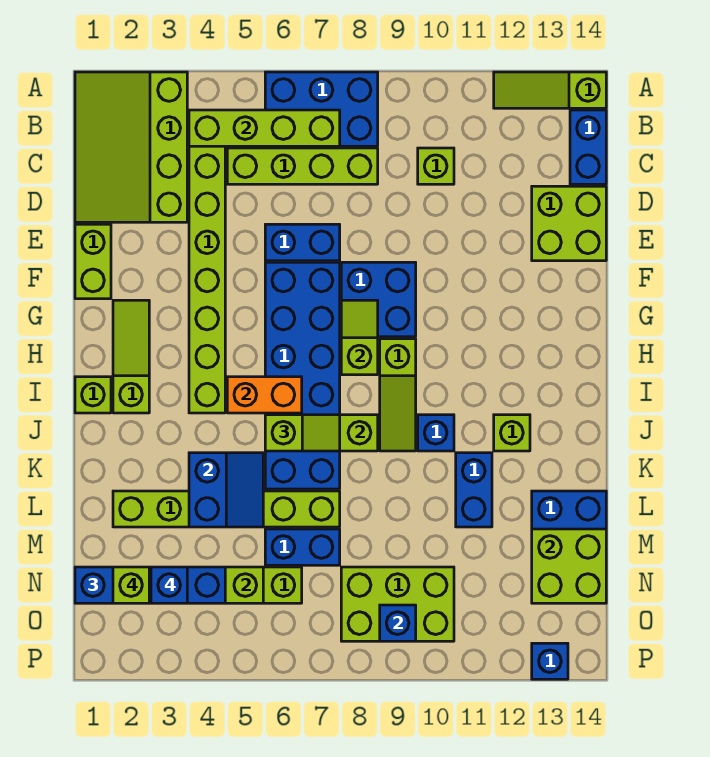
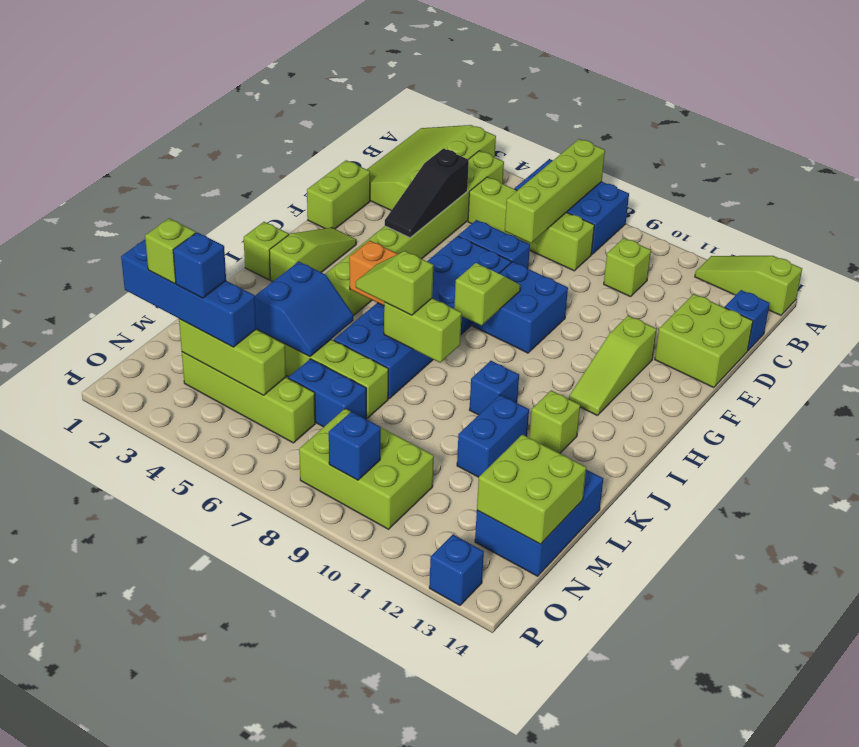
lime 1x4 brick [189,110,340,146] -> lime 1x4 brick turned to [505,139,605,243]
blue 1x2 brick [570,110,606,184] -> blue 1x1 brick [725,290,770,351]
none -> black 1x3 slope [385,149,469,238]
lime 1x3 slope [380,339,416,451] -> lime 1x3 slope moved to [569,316,657,415]
lime 1x2 slope [265,415,340,451] -> lime 1x2 slope turned to [356,251,433,315]

